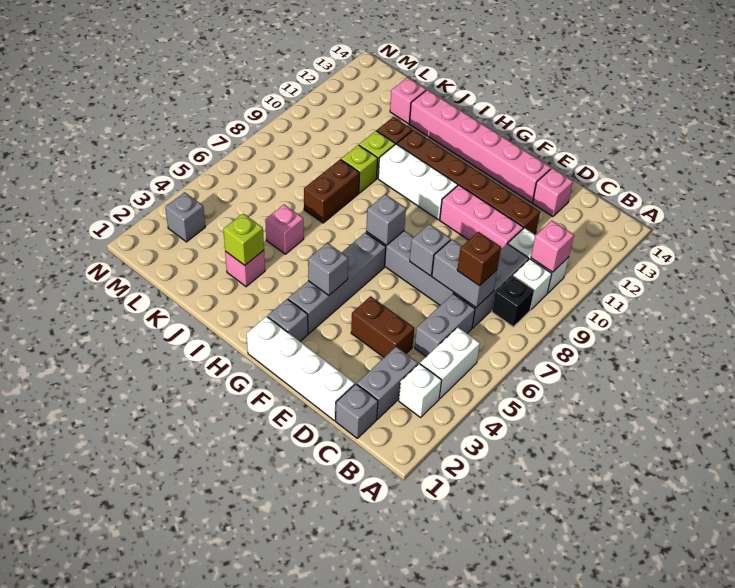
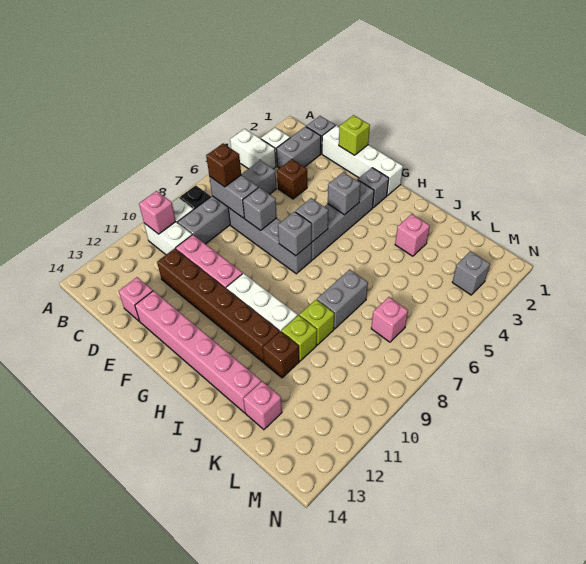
white 1x2 brick [420,327,480,399] -> white 1x2 brick turned to [230,129,276,169]
brown 1x2 brick [351,296,414,357] -> brown 1x1 brick [277,159,307,199]
none -> grey 1x1 brick [295,198,329,242]
lime 1x1 brick [223,214,264,265] -> lime 1x1 brick moved to [339,115,370,155]
pink 1x1 brick [265,205,304,254] -> pink 1x1 brick moved to [371,297,408,342]
brown 1x2 brick [304,159,360,223] -> grey 1x2 brick [317,269,368,329]

